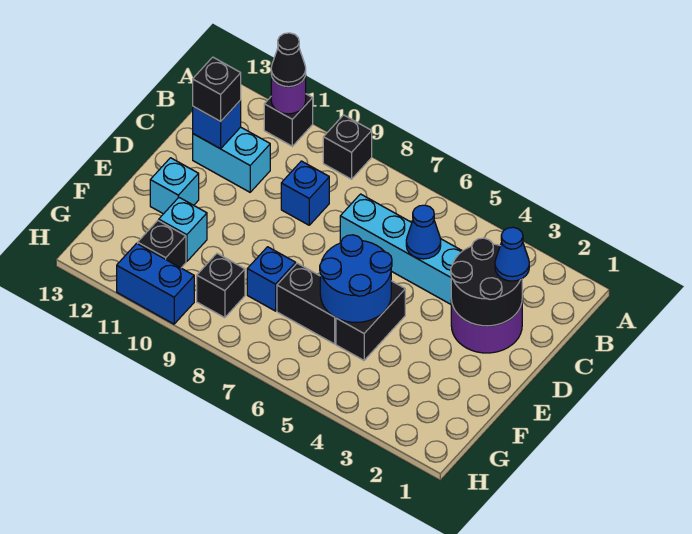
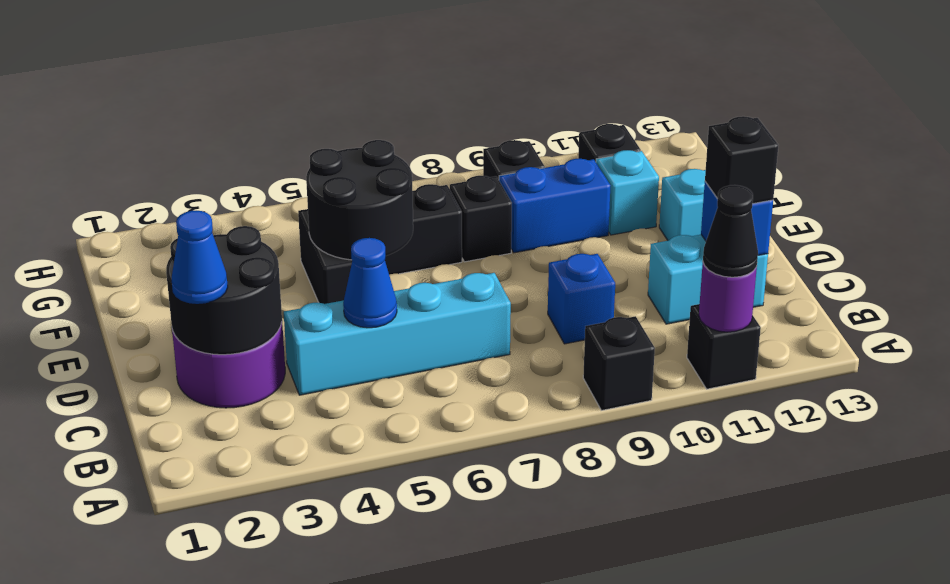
blue 2x2 round brick [320,235,392,322] -> black 2x2 round brick [306,140,413,260]
blue 1x1 brick [247,247,296,311] -> black 1x1 brick [450,176,512,262]
blue 1x2 brick [117,243,194,324] -> blue 1x2 brick moved to [499,159,611,253]

